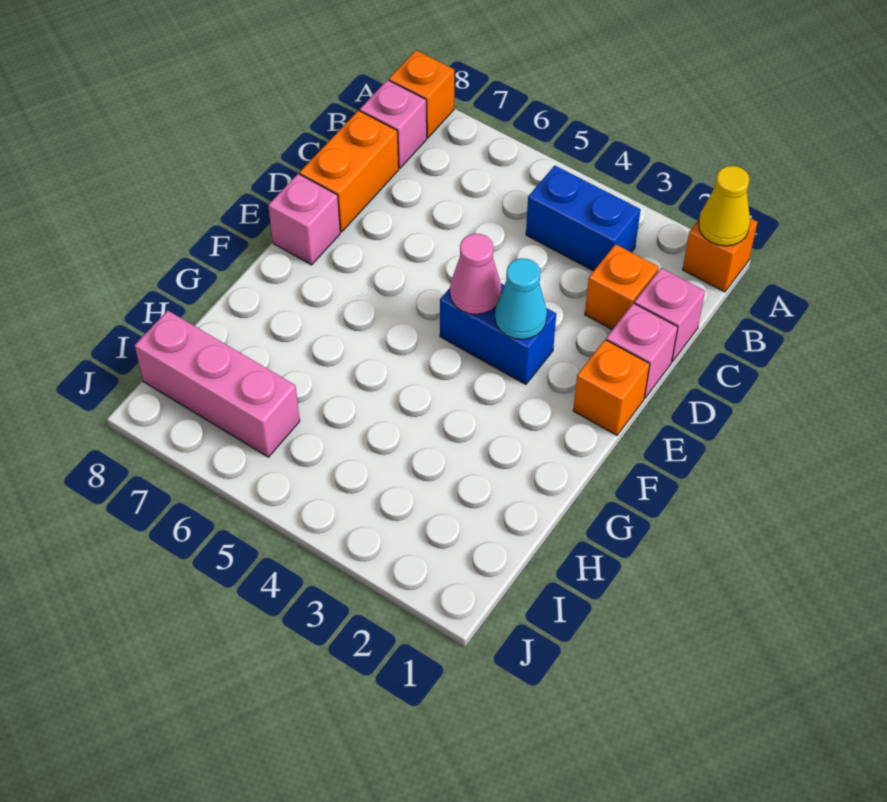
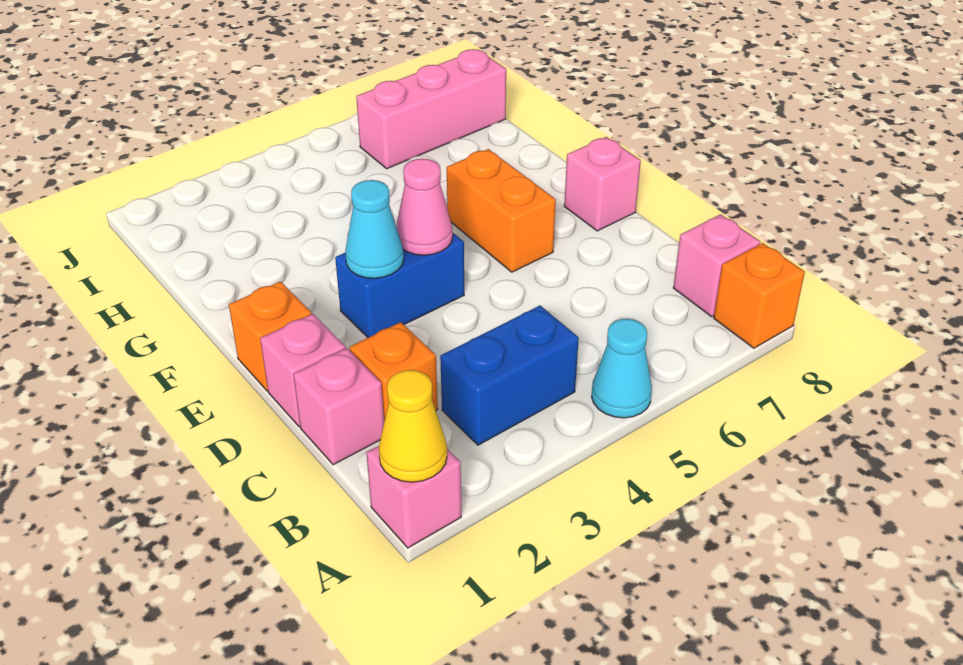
orange 1x1 brick [683,218,757,292] -> pink 1x1 brick [366,446,461,548]
none -> cyan 1x1 cone [592,319,652,418]
orange 1x2 brick [300,111,399,232] -> orange 1x2 brick moved to [447,149,556,272]

